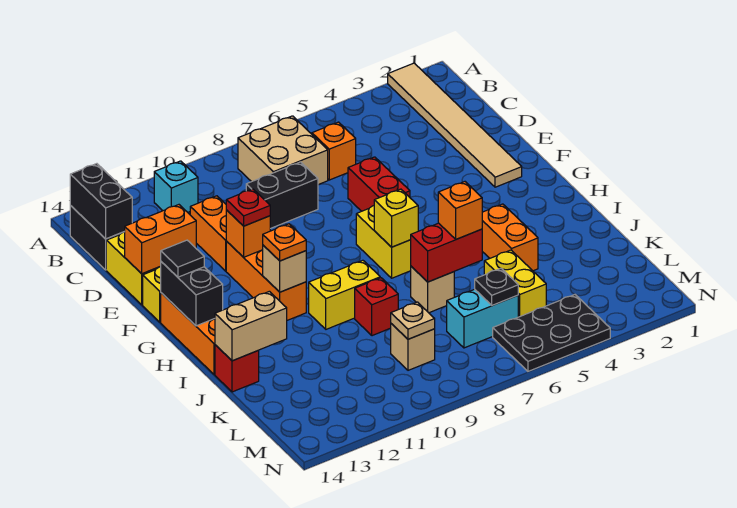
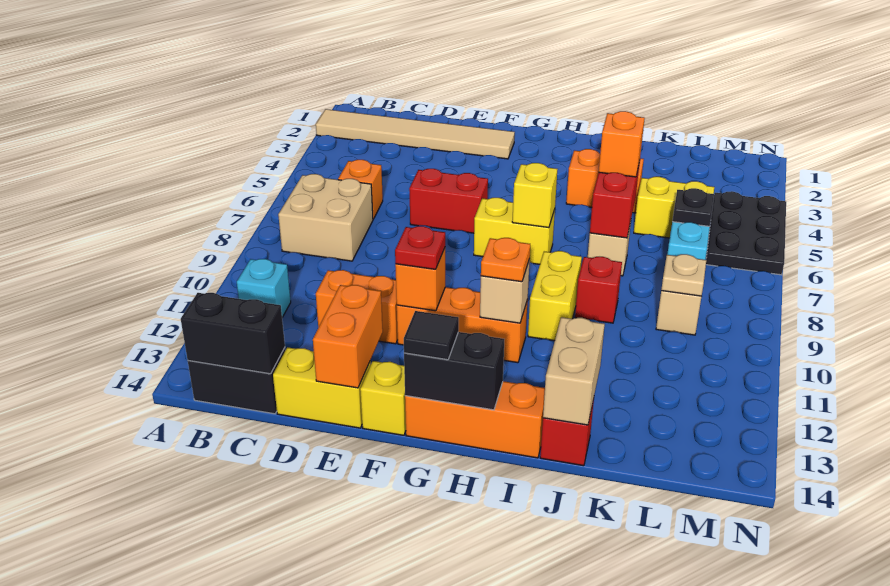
black 1x2 brick [246,162,318,229] -> none

